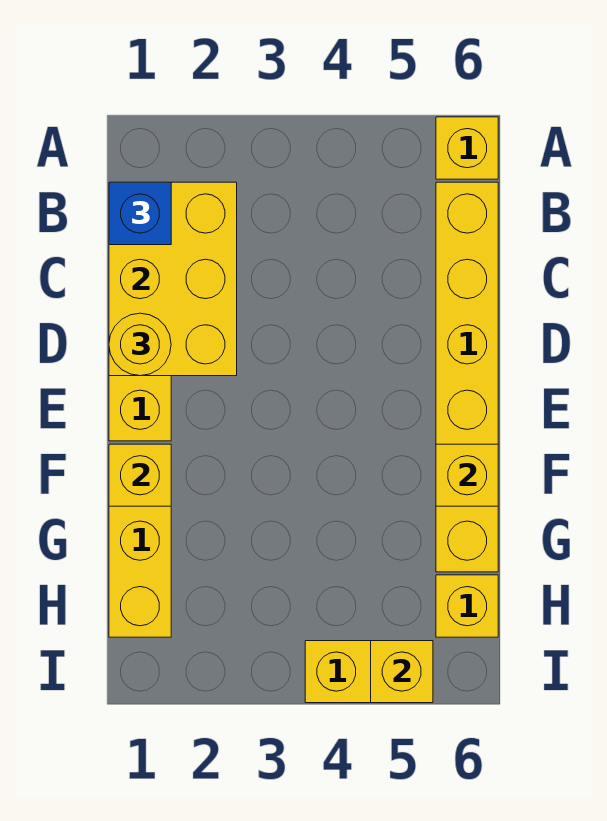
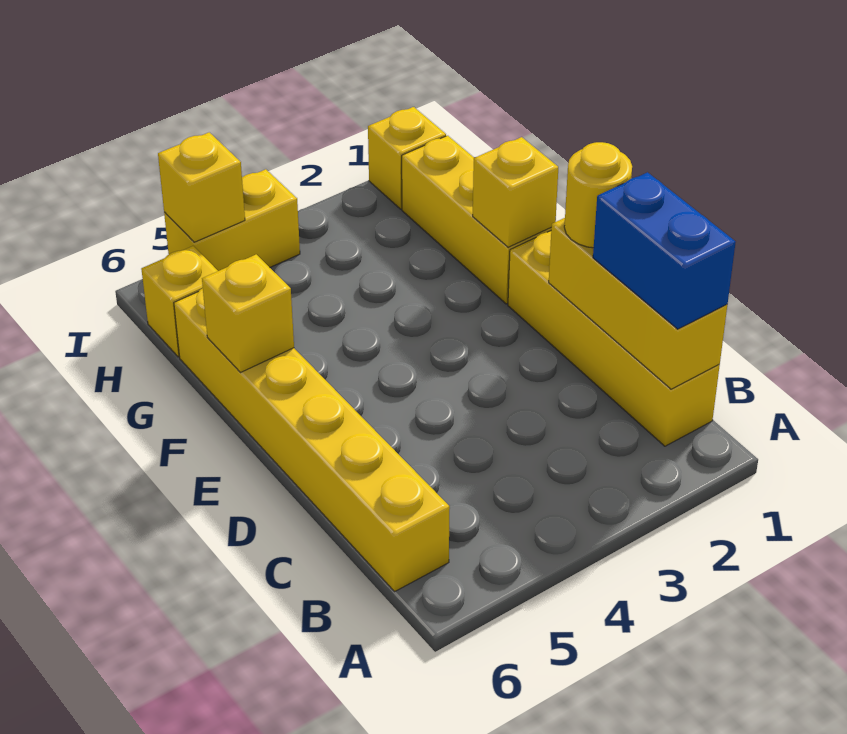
yellow 1x1 brick [436,117,498,179] -> yellow 1x1 brick moved to [368,107,446,209]
yellow 2x3 brick [109,182,237,376] -> yellow 1x3 brick [549,218,727,389]
blue 1x1 brick [109,182,171,245] -> blue 1x2 brick [593,172,736,329]

